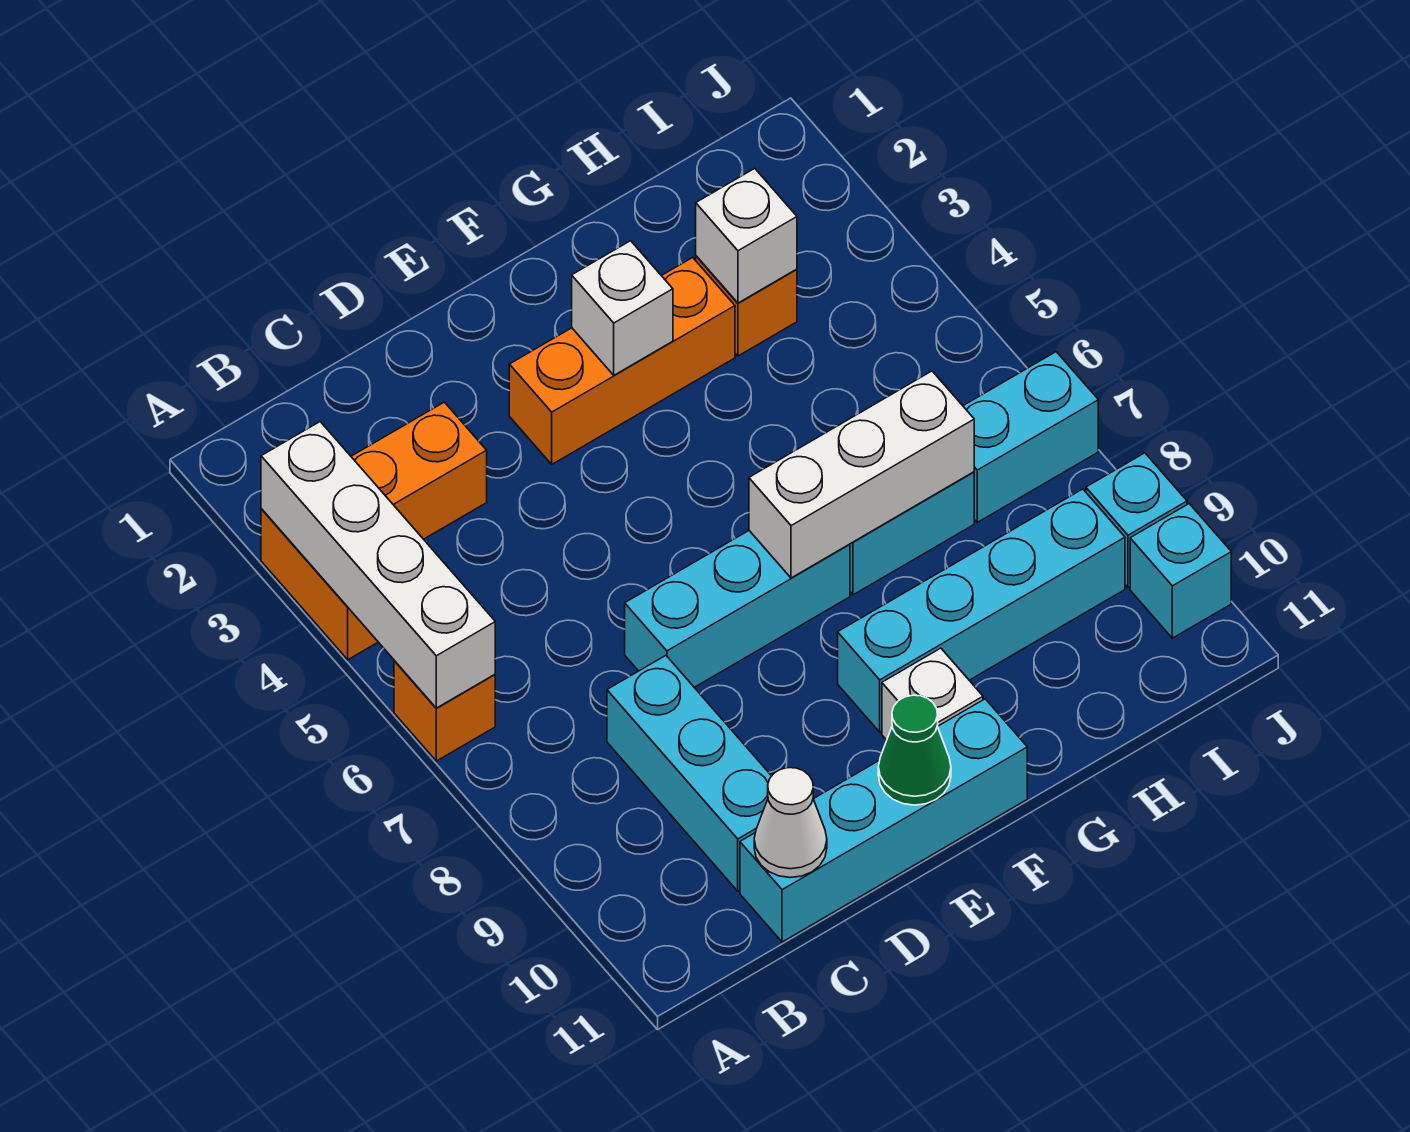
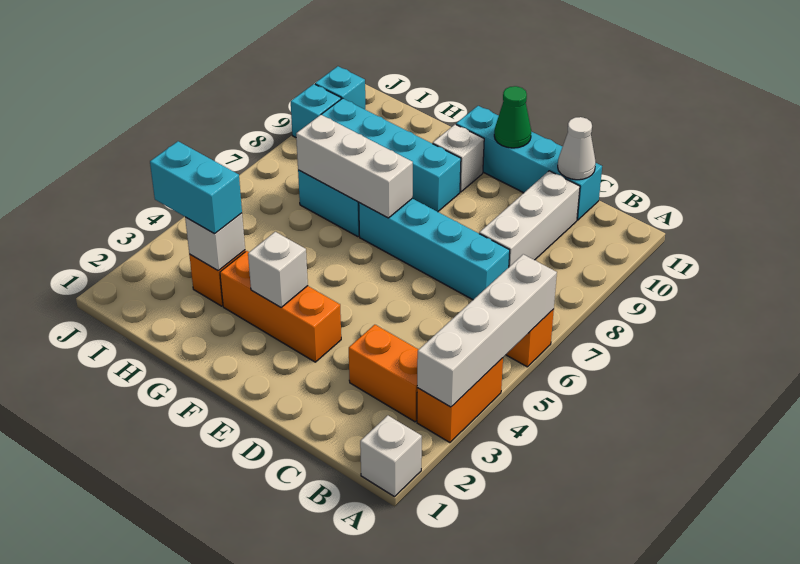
none -> white 1x1 brick [360,416,422,497]
cyan 1x3 brick [607,656,771,891] -> white 1x3 brick [479,171,580,267]
cyan 1x3 brick [625,531,850,687] -> cyan 1x4 brick [359,199,510,300]
cyan 1x2 brick [963,352,1098,522] -> cyan 1x2 brick moved to [150,141,242,234]

